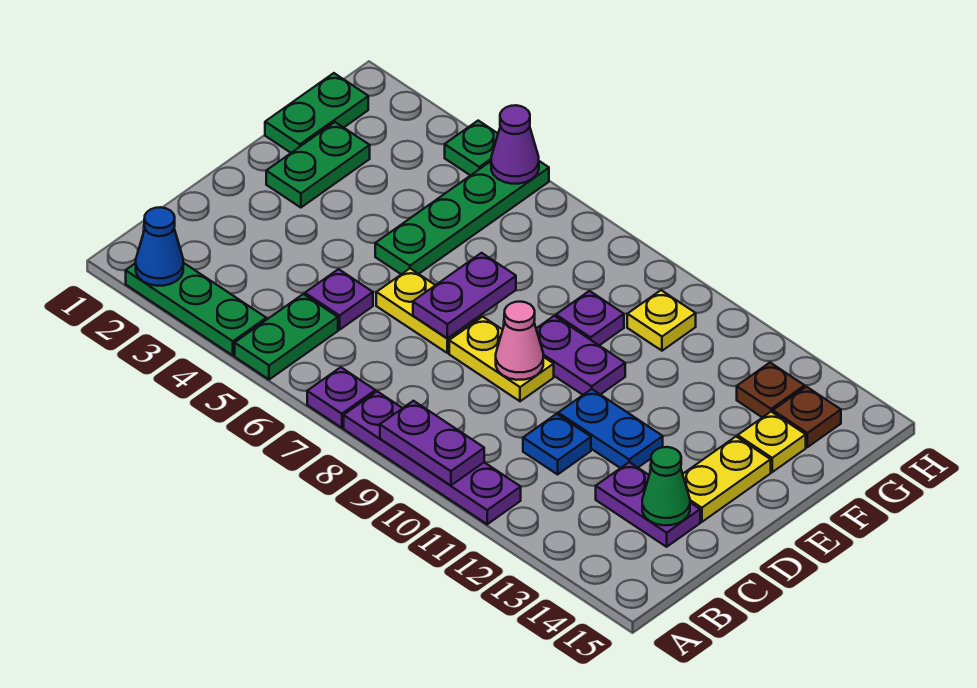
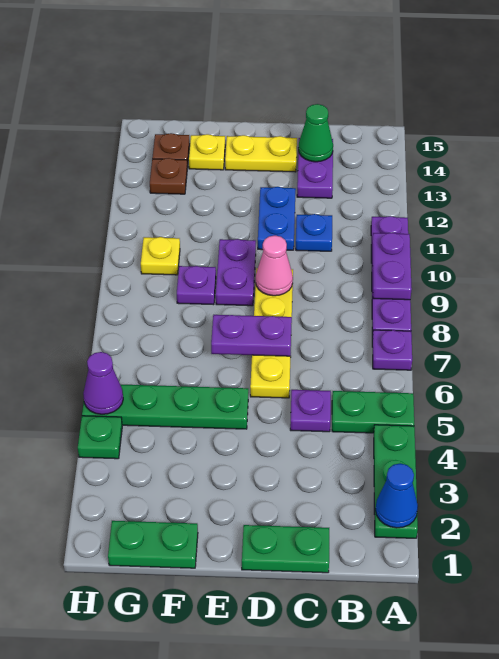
green 1x2 plate [266,122,370,208] -> green 1x2 plate moved to [242,525,329,573]

